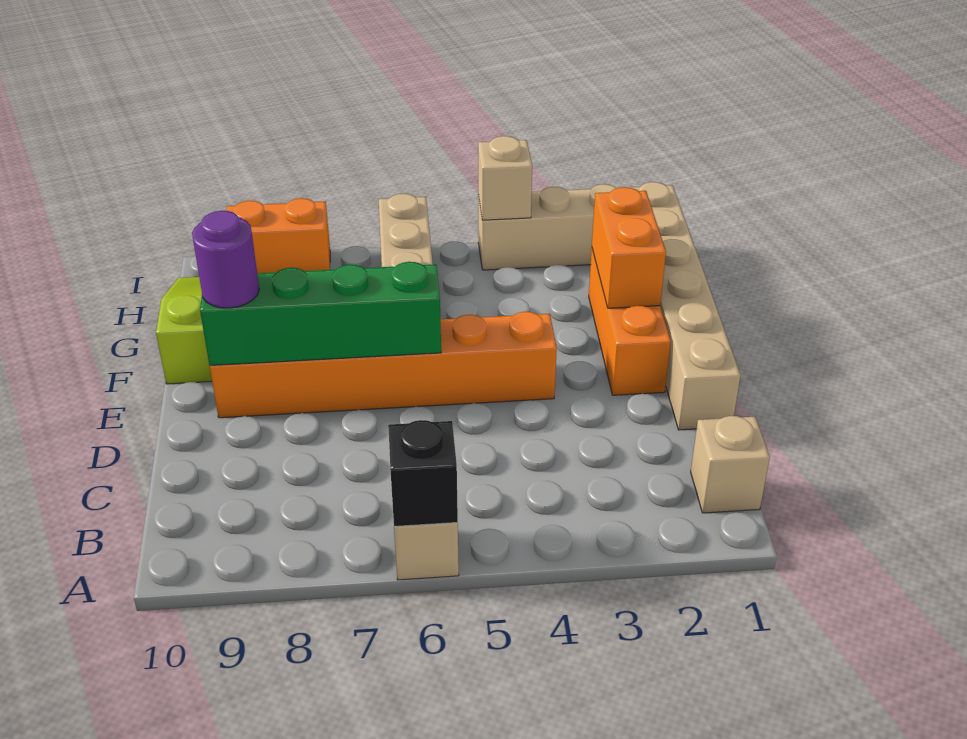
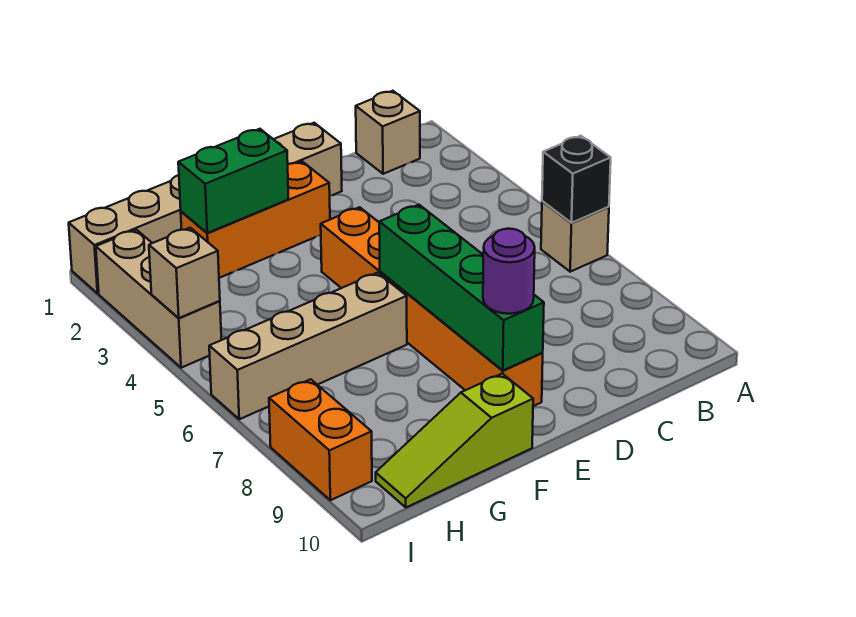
orange 1x2 brick [592,187,666,308] -> green 1x2 brick [178,129,288,233]

